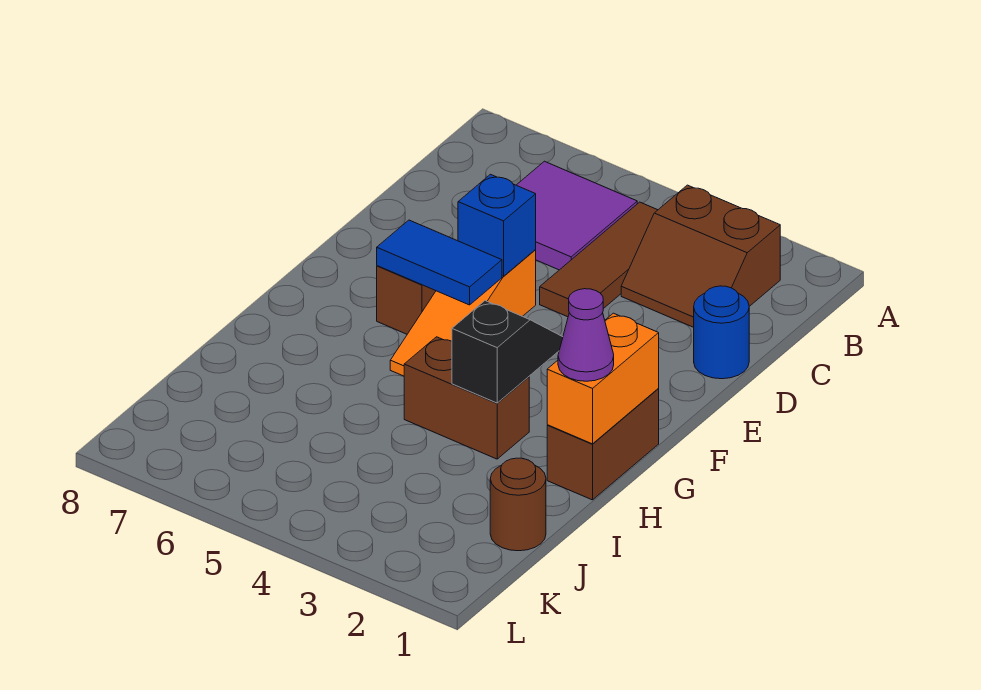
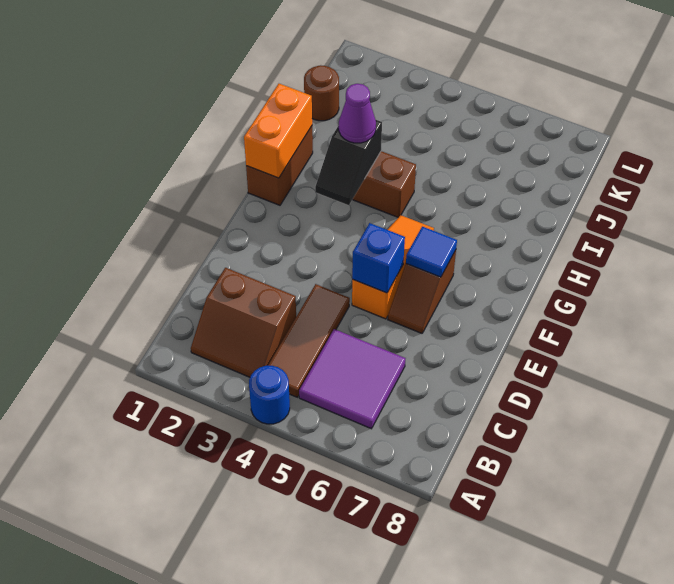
brown 2x2 slope [621,185,780,327] -> brown 2x2 slope turned to [191,268,296,377]
blue 1x1 round brick [694,286,749,379] -> blue 1x1 round brick moved to [249,366,290,424]
blue 1x2 tile [377,220,502,305] -> blue 1x1 tile [406,227,457,277]
purple 1x1 cone [558,289,614,381] -> purple 1x1 cone moved to [339,84,376,143]

